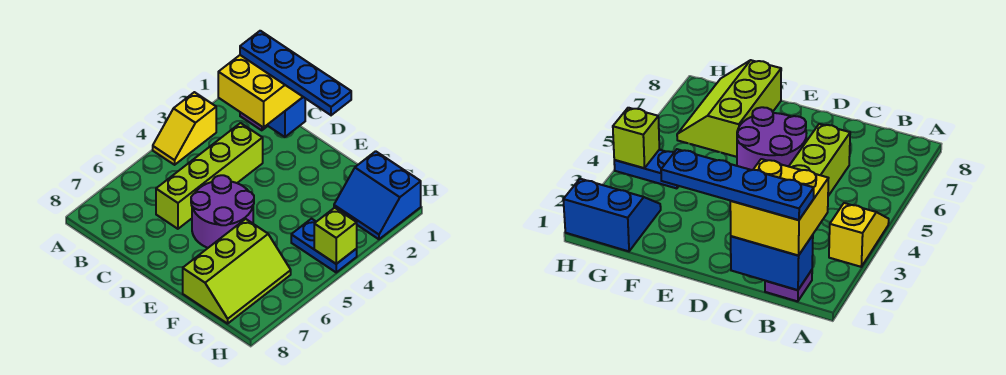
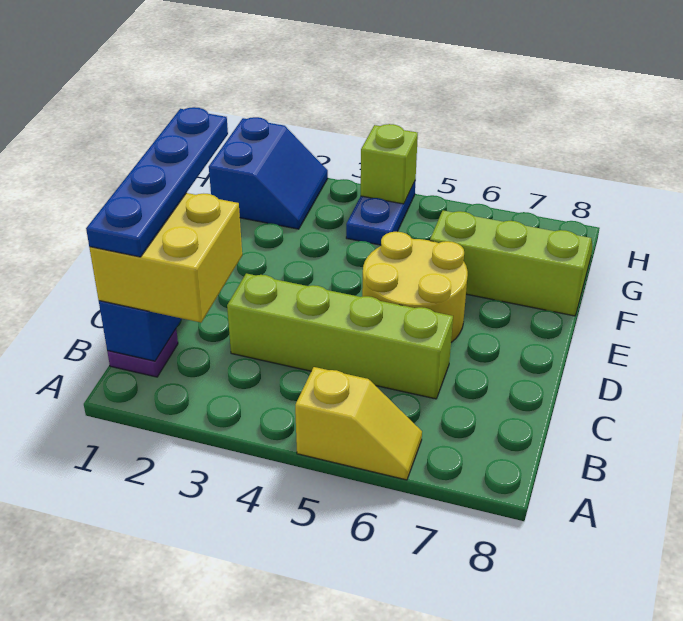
yellow 1x2 slope [153,92,216,165] -> yellow 1x2 slope moved to [295,367,422,480]
purple 2x2 round brick [191,175,254,248] -> yellow 2x2 round brick [362,232,468,342]

